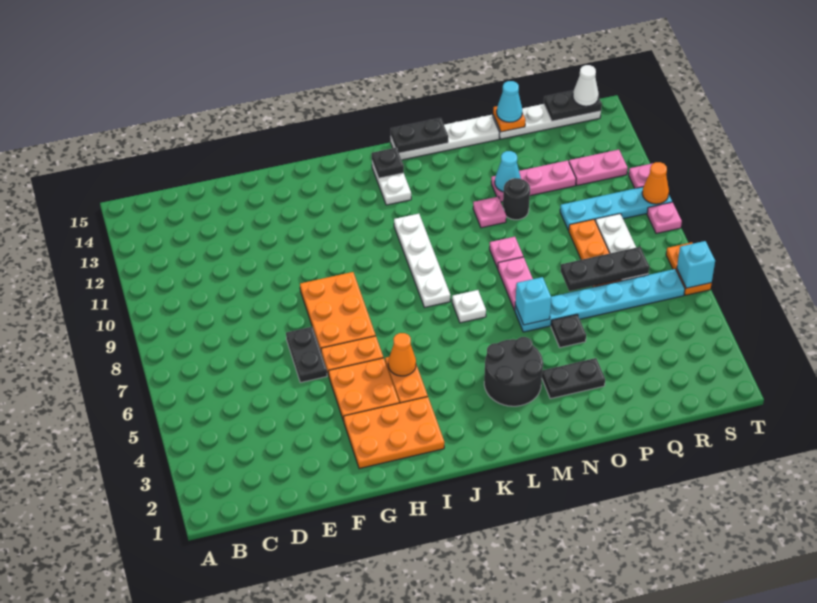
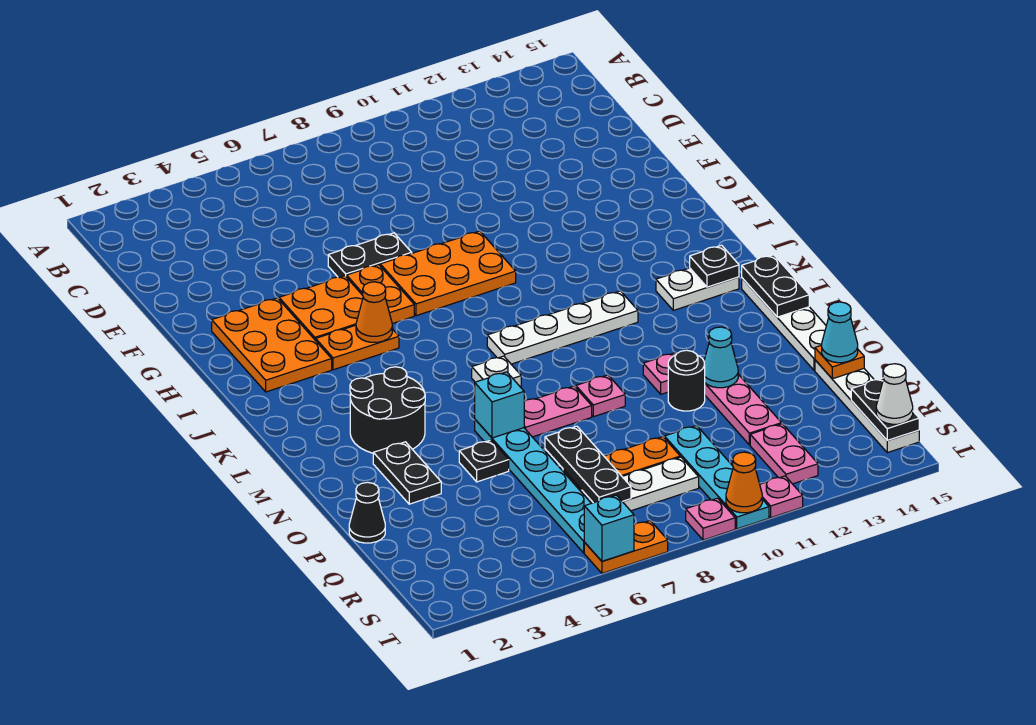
none -> black 1x1 cone [349,482,385,543]

